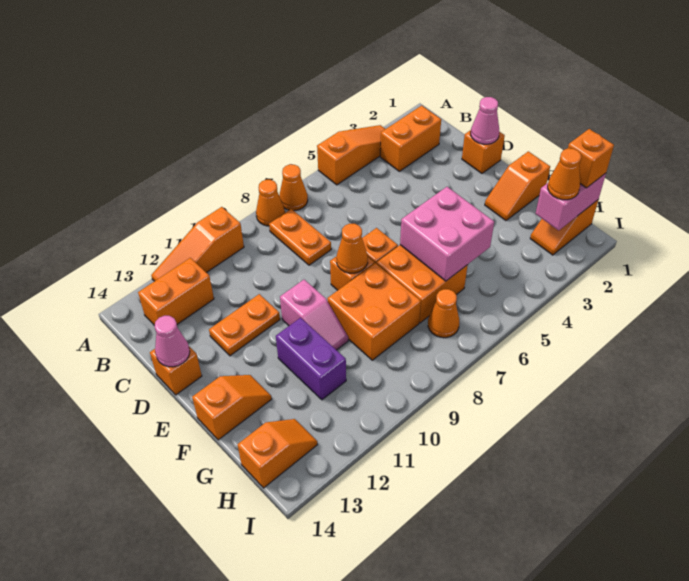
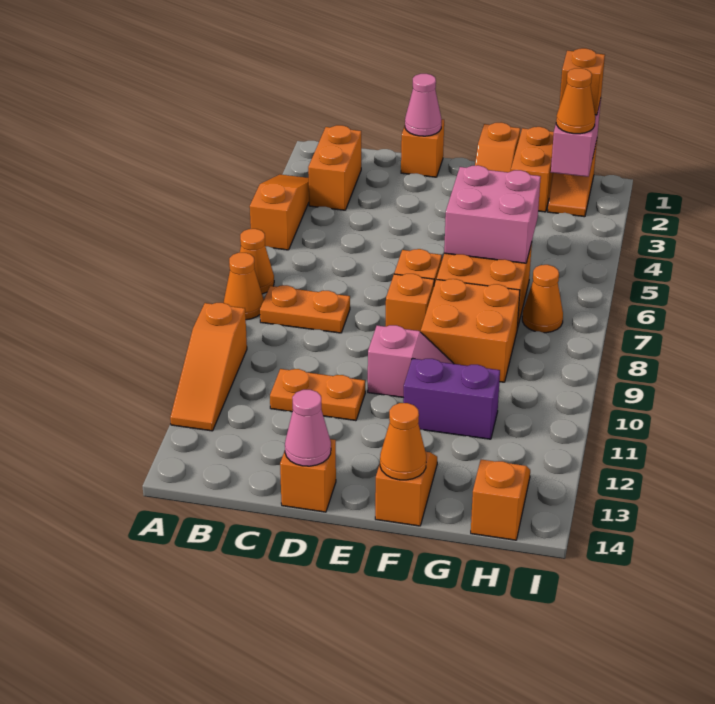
orange 1x2 brick [138,258,214,325] -> orange 1x2 brick moved to [511,127,554,212]
orange 1x2 plate [209,294,280,356] -> orange 1x2 plate turned to [270,369,365,421]
orange 1x1 cone [336,224,368,273] -> orange 1x1 cone moved to [380,403,426,480]

